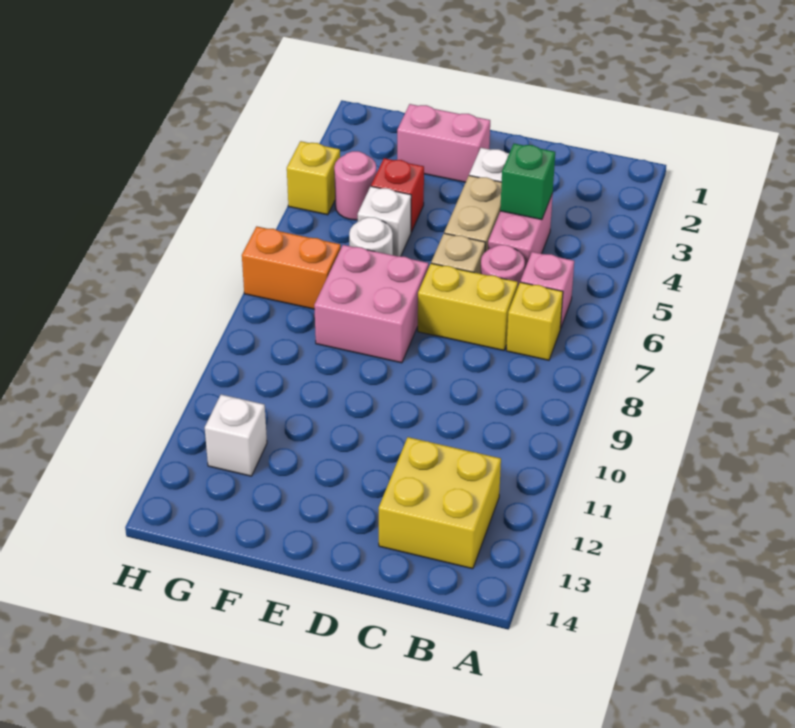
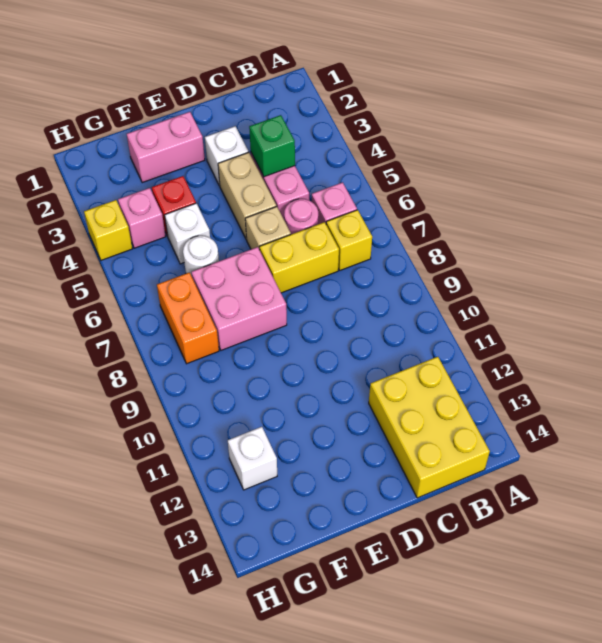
yellow 2x2 brick [379,437,501,569] -> yellow 2x3 brick [369,357,490,498]
pink 1x1 round brick [334,151,377,220] -> pink 1x1 brick [118,188,166,248]
orange 1x2 brick [242,226,341,309] -> orange 1x2 brick turned to [157,272,219,364]

